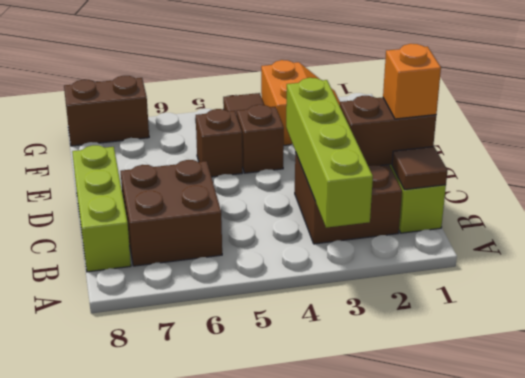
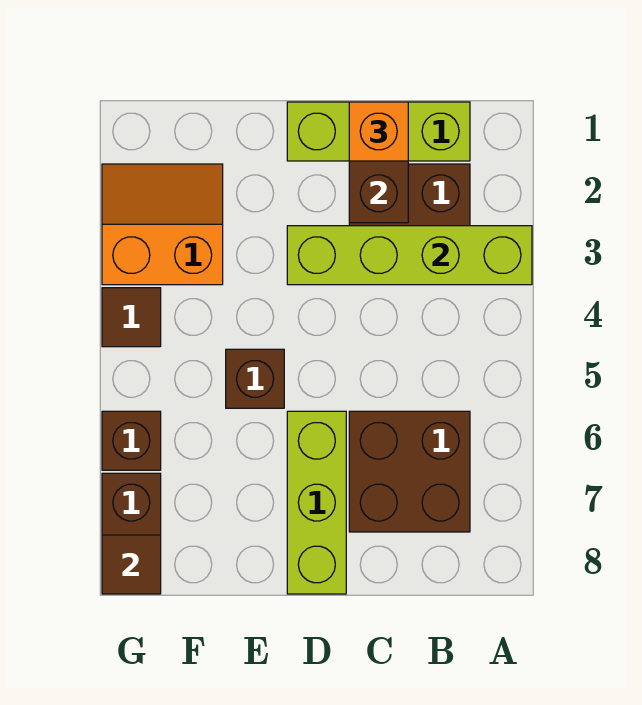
brown 1x1 tile [392,147,447,190] -> brown 1x1 tile moved to [102,535,161,594]
lime 1x3 brick [72,145,131,272] -> lime 1x3 brick turned to [287,411,346,594]
brown 1x1 brick [237,105,284,173] -> brown 1x1 brick moved to [102,411,161,470]

